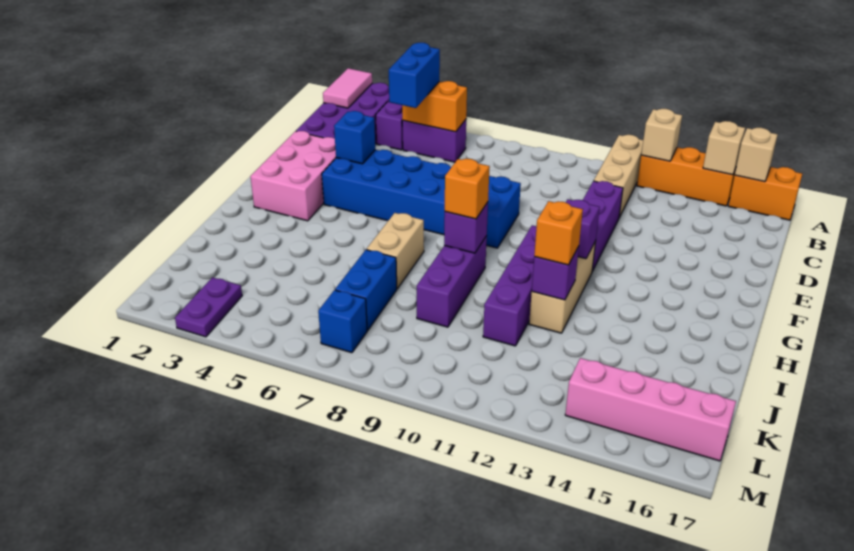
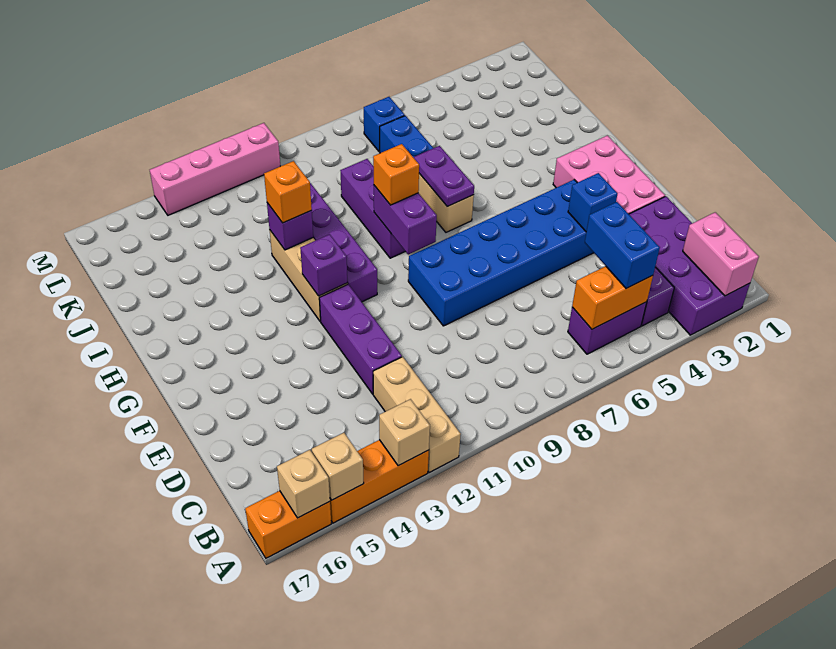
pink 1x2 tile [323,68,372,108] -> pink 1x2 brick [683,212,759,296]
purple 1x1 brick [444,202,488,253] -> purple 1x2 brick [374,186,437,255]
purple 1x2 plate [175,277,242,337] -> purple 1x2 plate moved to [413,146,474,206]
pink 1x4 brick [565,358,736,461] -> pink 1x4 brick moved to [150,123,280,215]

